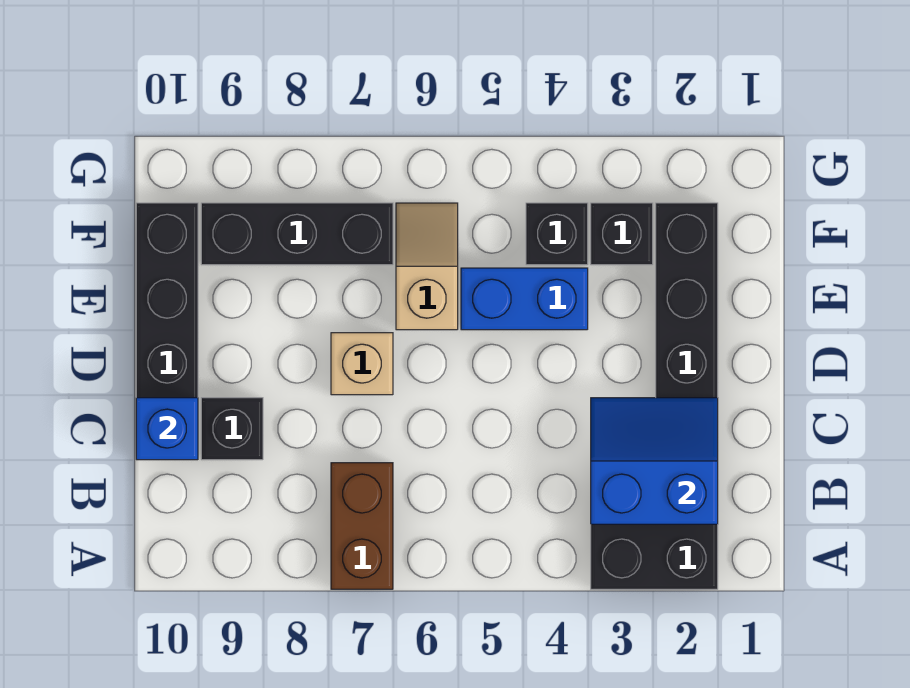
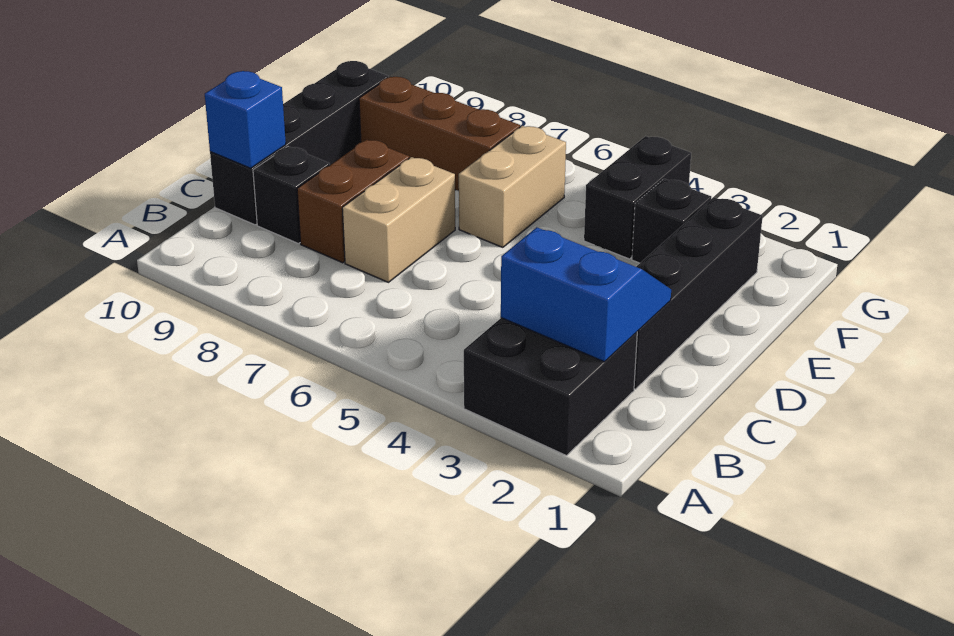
brown 1x2 brick [331,463,393,589] -> brown 1x2 brick moved to [297,140,409,263]
tan 1x1 brick [331,333,393,395] -> tan 1x2 brick [342,157,455,282]
blue 1x2 brick [461,268,588,330] -> none
tan 1x2 slope [396,203,458,330] -> tan 1x2 brick [459,126,566,247]
black 1x1 brick [526,203,588,265] -> black 1x2 brick [584,136,691,259]
black 1x3 brick [201,203,393,265] -> brown 1x3 brick [359,77,520,191]

